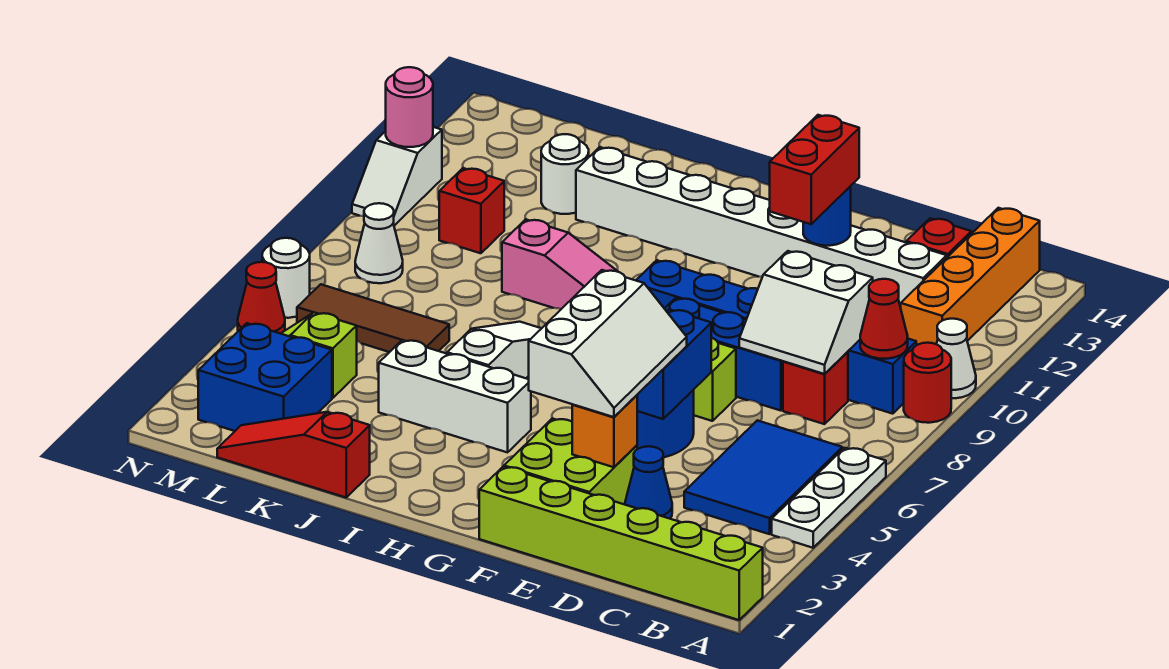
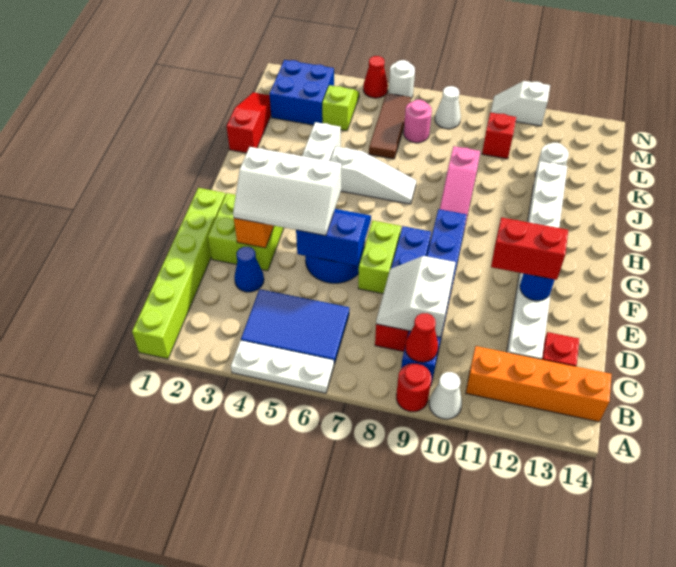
pink 1x1 round brick [386,67,433,147] -> pink 1x1 round brick moved to [404,100,432,143]

